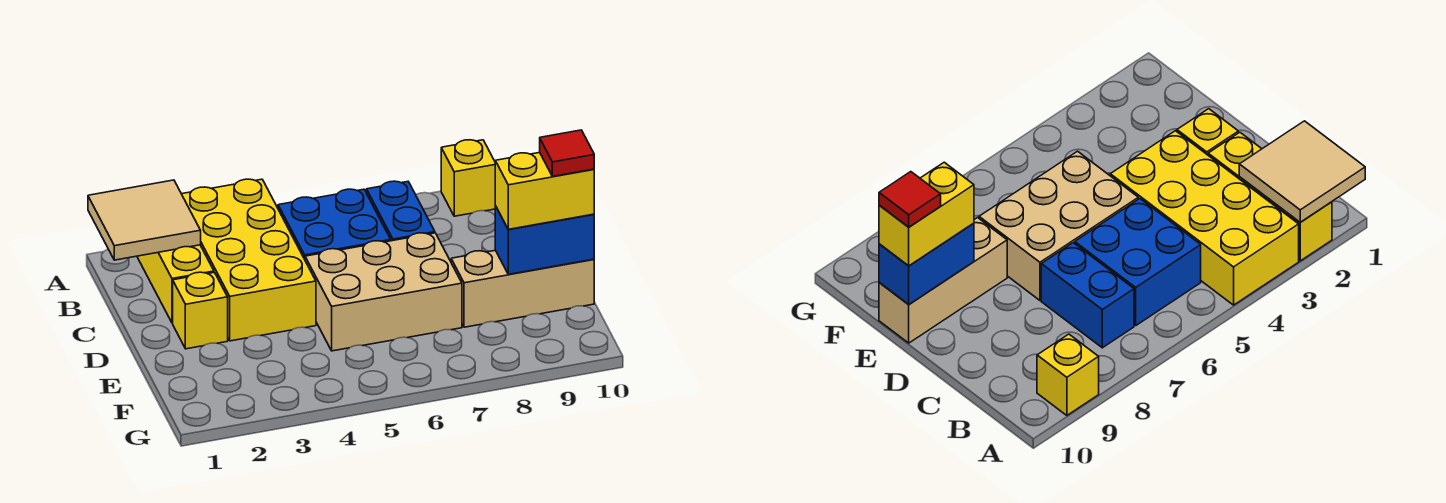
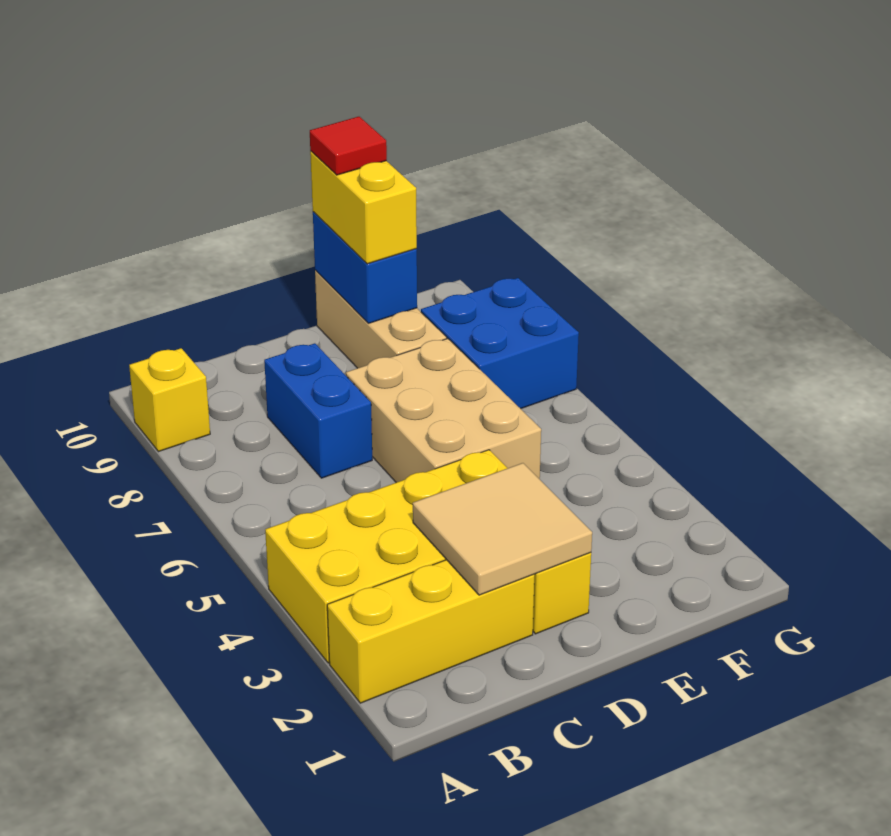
tan 2x2 tile [88,180,201,260] -> tan 2x2 tile moved to [413,463,592,595]
blue 2x2 brick [278,189,391,259] -> blue 2x2 brick moved to [421,278,579,409]
blue 1x2 brick [366,181,435,241] -> blue 1x2 brick turned to [264,343,372,478]

